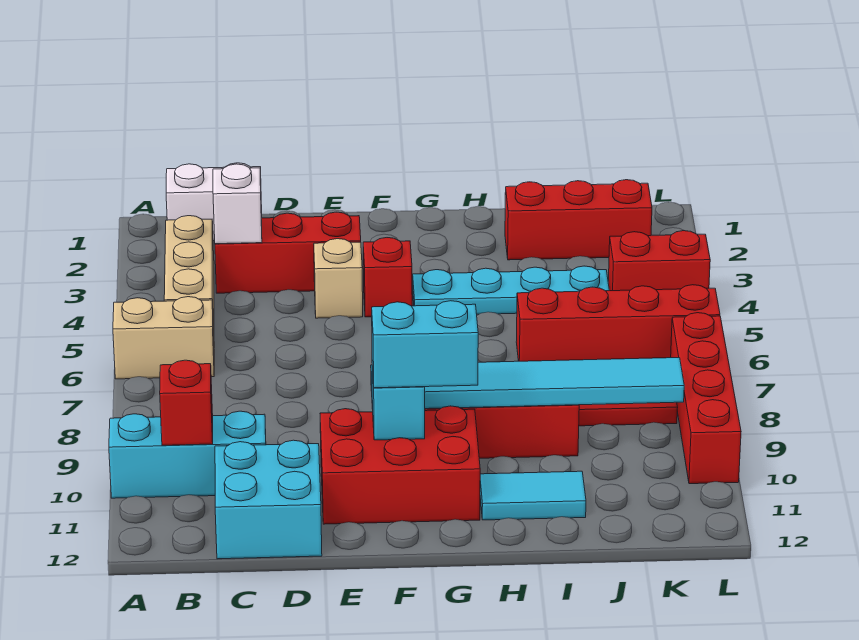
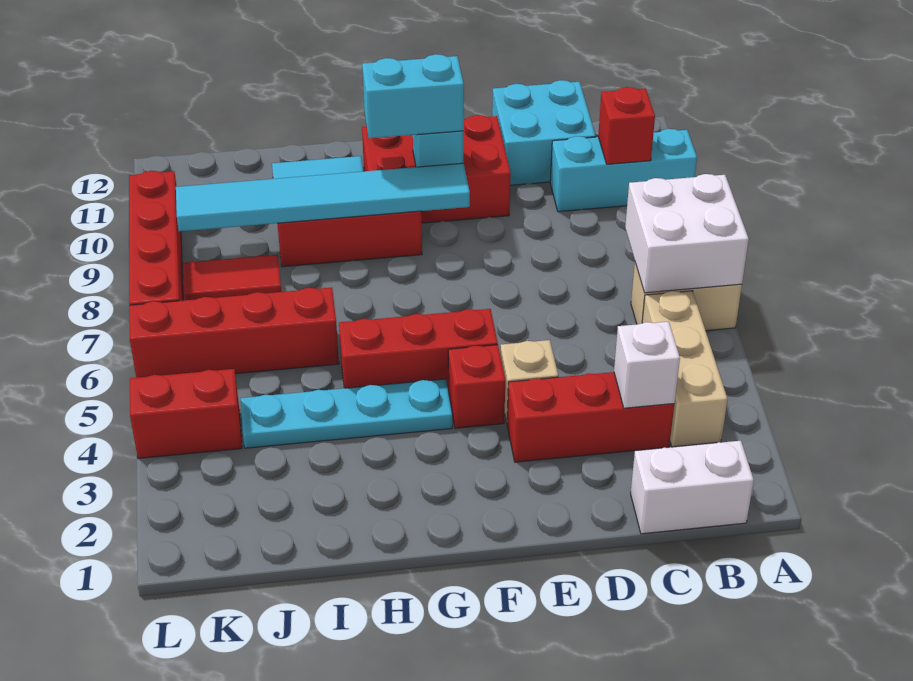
none -> white 2x2 brick [625,174,749,293]
red 1x3 brick [505,180,652,260] -> red 1x3 brick moved to [339,309,498,391]

